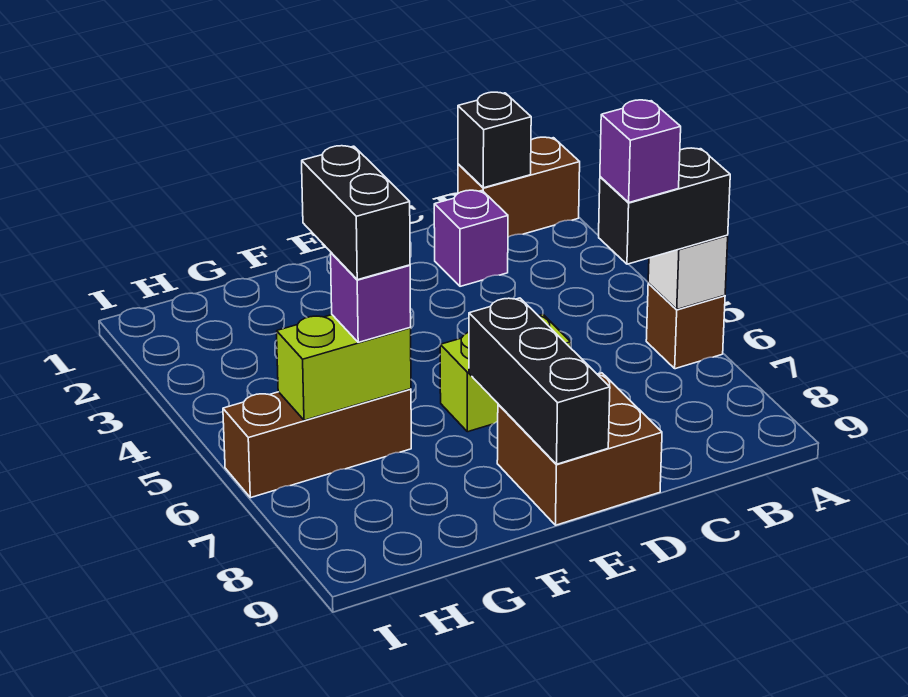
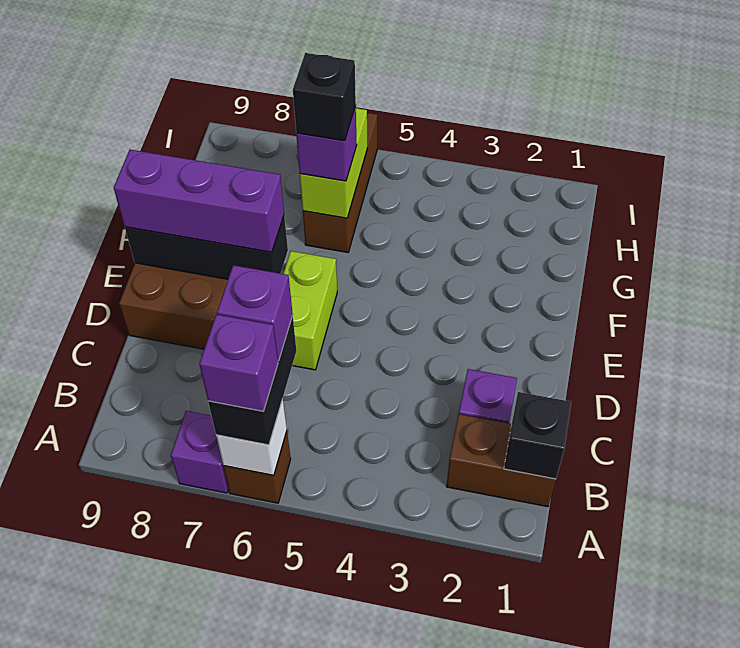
brown 1x2 brick [458,137,580,237] -> brown 1x2 brick turned to [447,414,556,507]
none -> purple 1x1 brick [199,314,278,411]
none -> purple 1x1 brick [171,411,229,493]
none -> purple 1x3 brick [114,150,284,252]
black 1x2 brick [302,146,410,280] -> black 1x1 brick [293,53,356,141]

